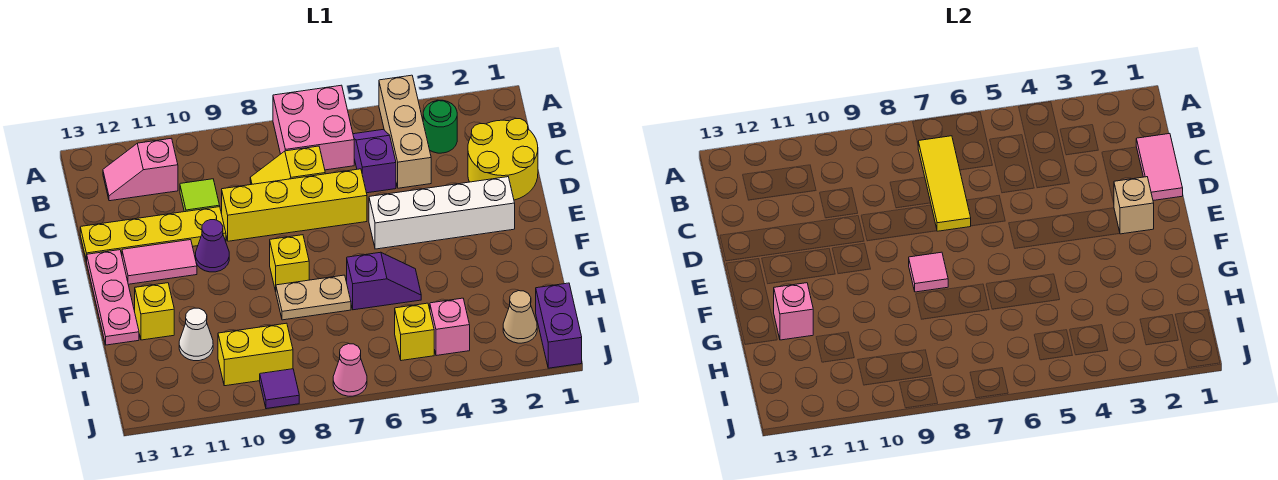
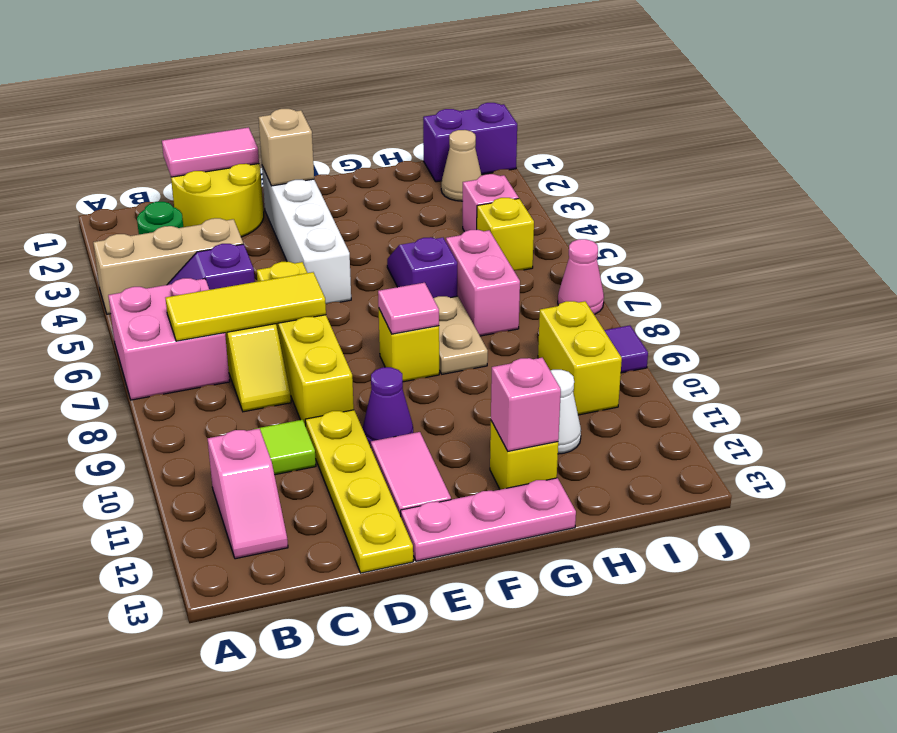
none -> pink 1x2 brick [446,230,520,336]

